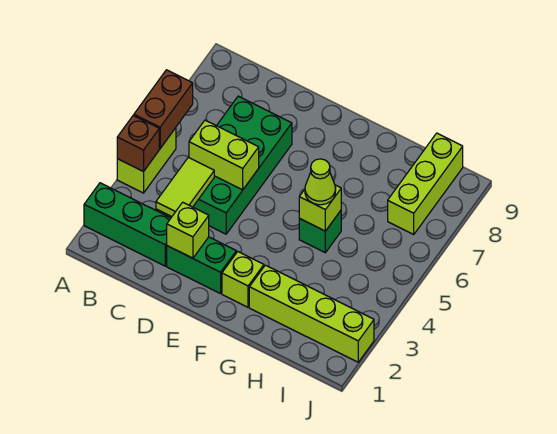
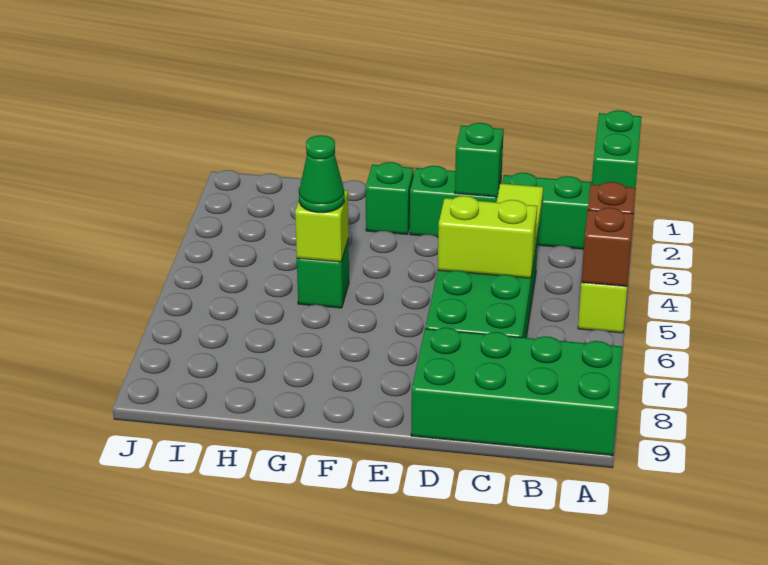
none -> green 1x2 brick [592,110,642,188]
brown 1x2 brick [134,70,193,148] -> brown 1x1 brick [581,208,634,287]
none -> green 2x4 brick [411,328,622,456]
lime 1x1 brick [167,202,209,258] -> green 1x1 brick [455,123,504,197]
lime 1x1 brick [222,252,264,307] -> green 1x1 brick [366,162,414,234]
lime 1x4 brick [249,265,374,362] -> none
lime 1x1 cone [305,159,336,205] -> green 1x1 cone [299,135,344,213]
lime 1x3 brick [388,133,463,234] -> none

